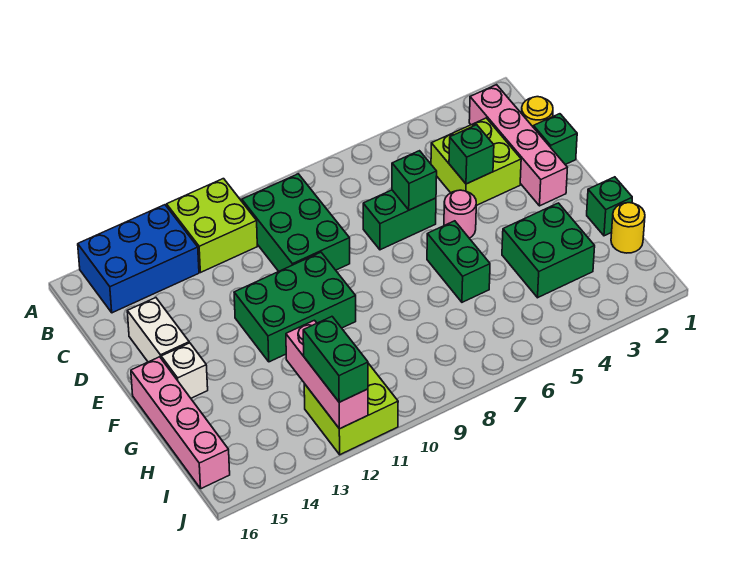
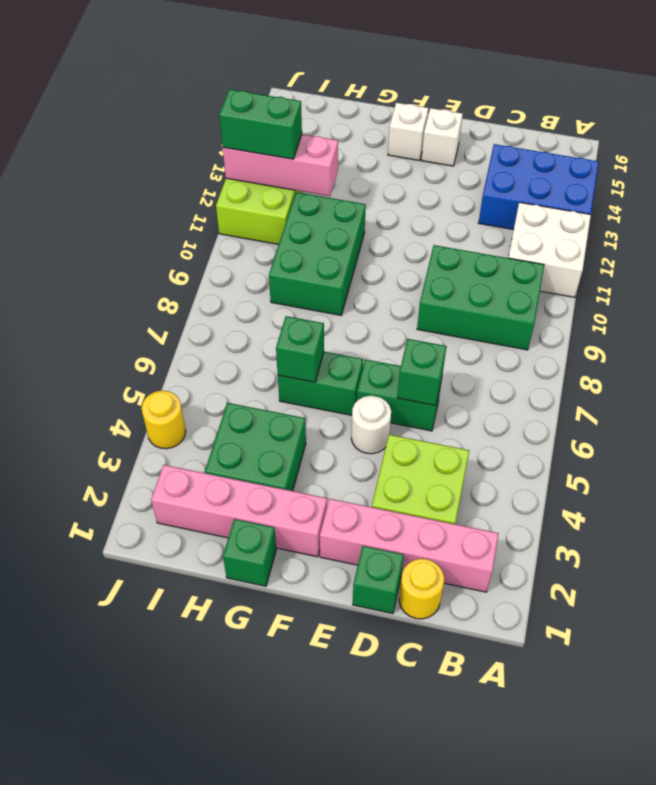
lime 2x2 brick [167,179,257,273] -> white 2x2 brick [508,202,591,297]
blue 2x3 brick [78,205,199,313] -> blue 2x3 brick turned to [478,144,599,230]
green 1x1 brick [449,125,494,184] -> green 1x1 brick moved to [276,316,324,382]
green 1x2 brick [363,190,436,250] -> green 1x2 brick turned to [357,359,442,431]
white 1x2 brick [127,298,189,362] -> white 1x1 brick [421,108,463,166]
pink 1x1 round brick [444,190,476,238] -> white 1x1 round brick [351,396,391,454]
green 2x3 brick [234,252,356,362] -> green 2x3 brick moved to [269,192,366,315]
pink 1x4 brick [131,357,230,489] -> pink 1x4 brick moved to [151,465,327,557]
yellow 1x1 round brick [611,203,645,253] -> yellow 1x1 round brick moved to [142,391,186,449]

